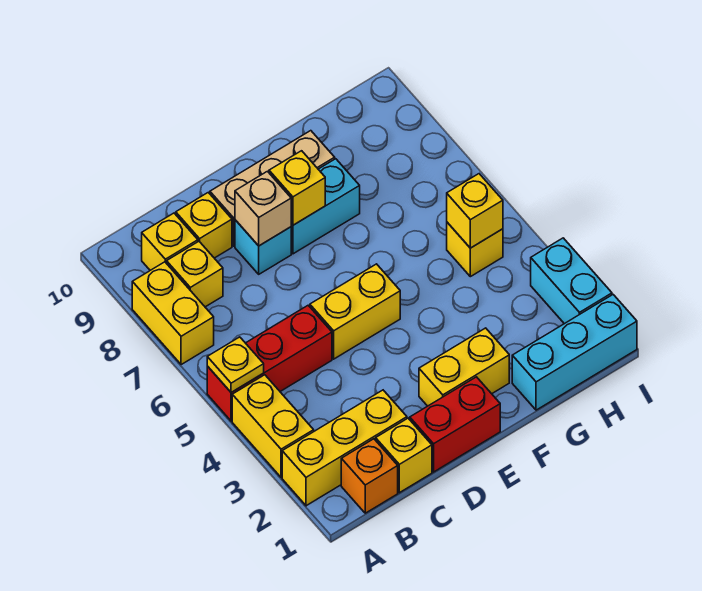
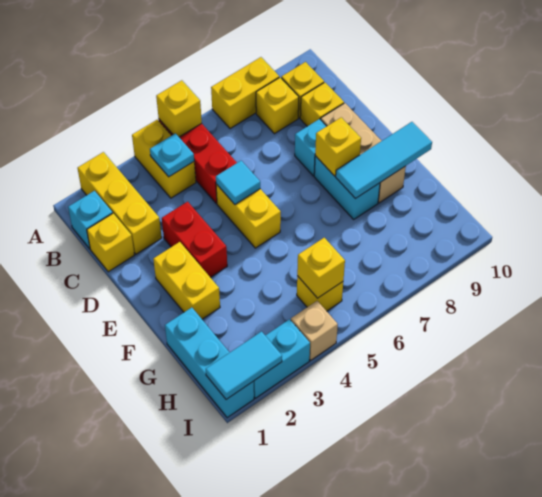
yellow 1x2 brick [232,375,314,477] -> yellow 1x2 brick turned to [132,120,196,198]
yellow 1x1 plate [207,337,264,393] -> yellow 1x1 brick [156,80,202,137]
orange 1x1 brick [341,439,398,513] -> cyan 1x1 brick [68,191,113,249]
none -> cyan 1x1 plate [150,133,194,177]
red 1x2 brick [410,377,500,472] -> red 1x2 brick moved to [162,202,227,277]
none -> cyan 1x1 tile [216,161,260,204]
tan 1x1 brick [235,171,291,246] -> tan 1x1 brick moved to [291,301,338,360]
none -> cyan 1x3 tile [336,122,432,199]
none -> cyan 1x2 tile [206,332,282,399]

